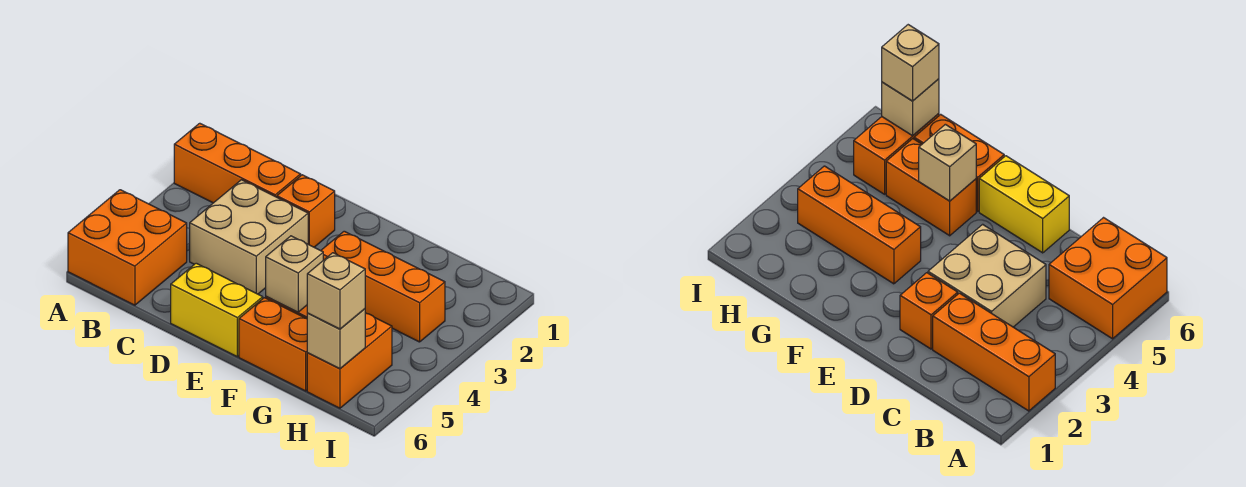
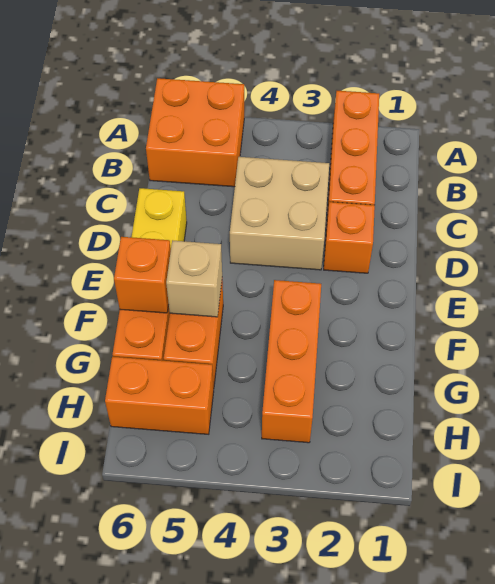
none -> orange 1x1 brick [114,237,171,313]
tan 1x1 brick [307,309,365,369] -> none
tan 1x1 brick [307,253,365,329] -> none

